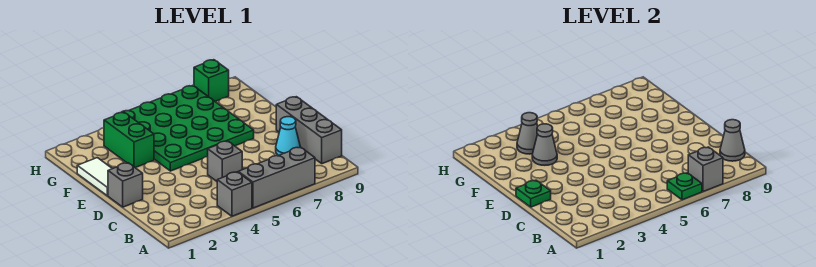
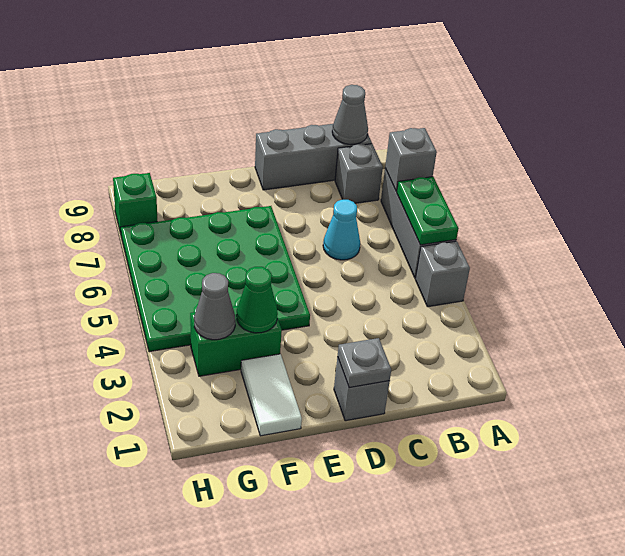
green 1x1 plate [667,173,702,200] -> green 1x2 plate [397,177,459,245]
grey 1x1 brick [208,141,242,181] -> grey 1x1 brick moved to [335,144,383,203]
cyan 1x1 cone [276,117,300,156] -> cyan 1x1 cone moved to [323,199,360,260]
green 1x1 plate [516,180,551,207] -> grey 1x1 plate [338,338,391,388]
white 1x2 tile [77,158,112,196] -> white 1x2 tile turned to [241,354,302,436]
grey 1x1 cone [532,124,557,165] -> green 1x1 cone [236,267,278,333]

